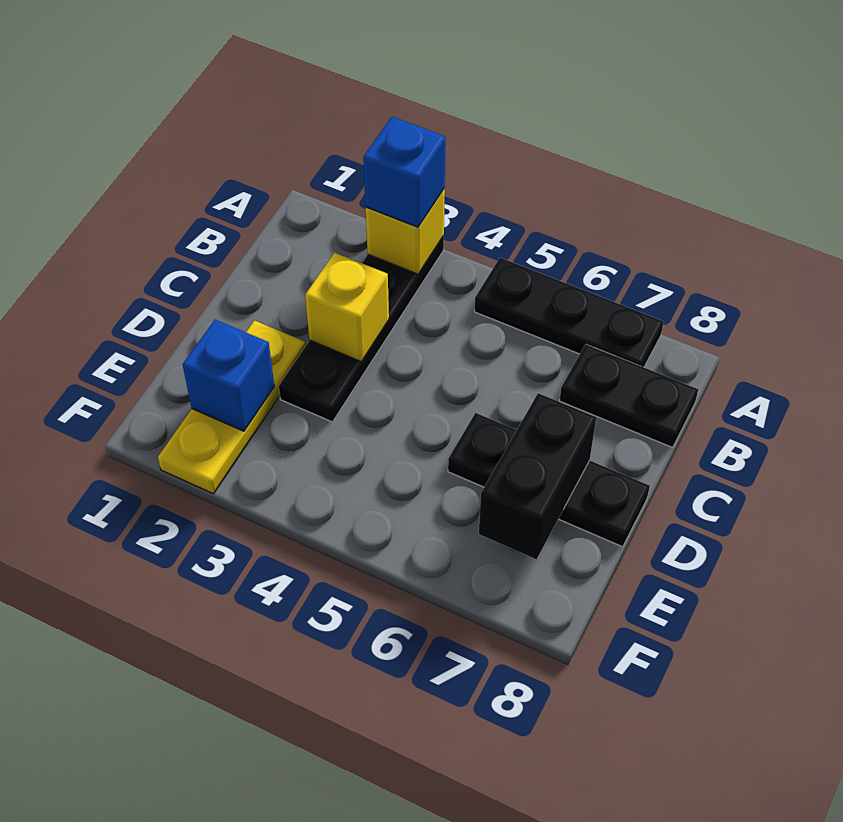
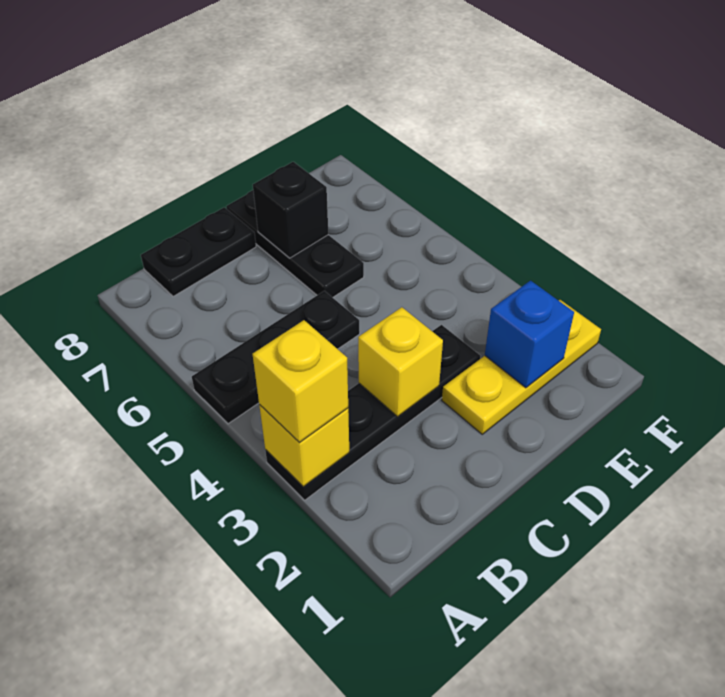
blue 1x1 brick [363,117,446,227] -> yellow 1x1 brick [253,320,348,443]
black 1x3 plate [474,258,664,367] -> black 1x3 plate turned to [192,291,360,424]
black 1x2 plate [560,344,698,447] -> black 1x2 plate turned to [141,207,256,296]
black 1x2 brick [479,393,596,560] -> black 1x1 brick [253,162,328,258]

